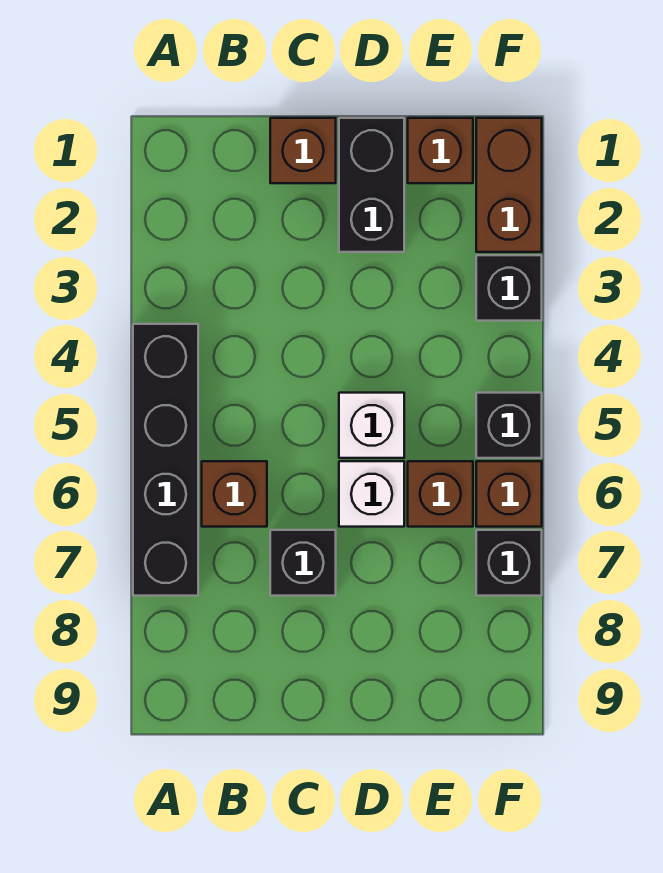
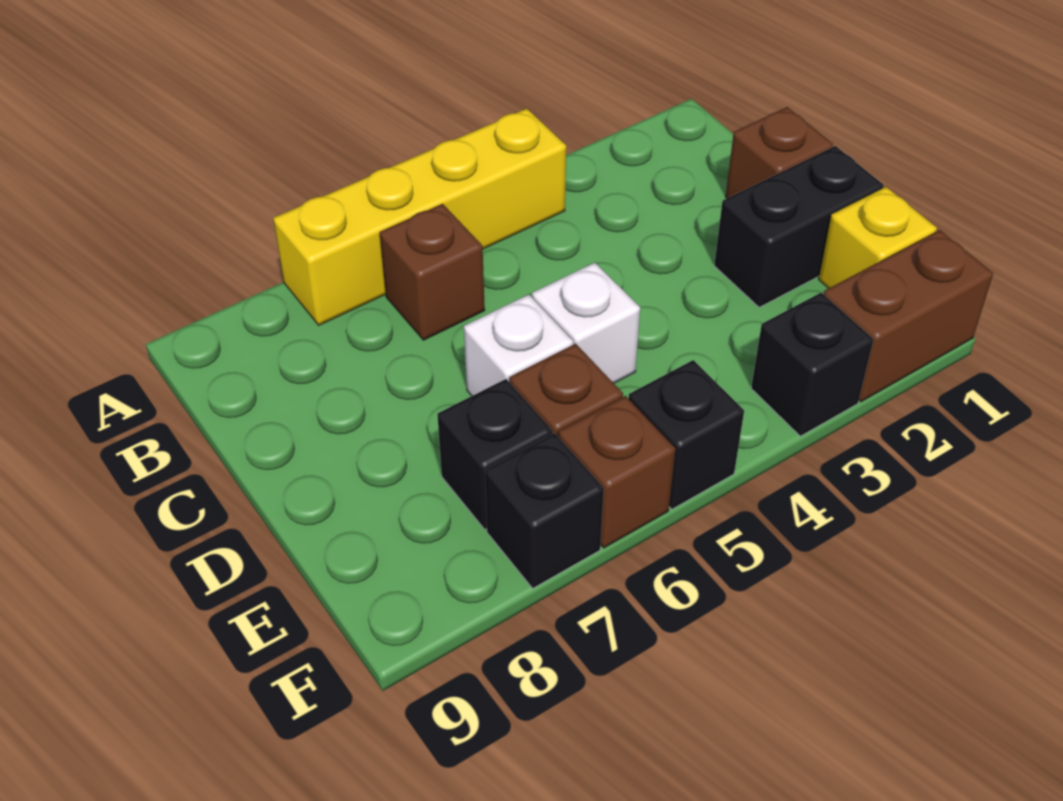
black 1x4 brick [133,324,198,596] -> yellow 1x4 brick [273,109,566,325]
black 1x1 brick [270,530,336,596] -> black 1x1 brick moved to [437,379,552,529]
brown 1x1 brick [408,118,473,183] -> yellow 1x1 brick [819,187,937,288]

